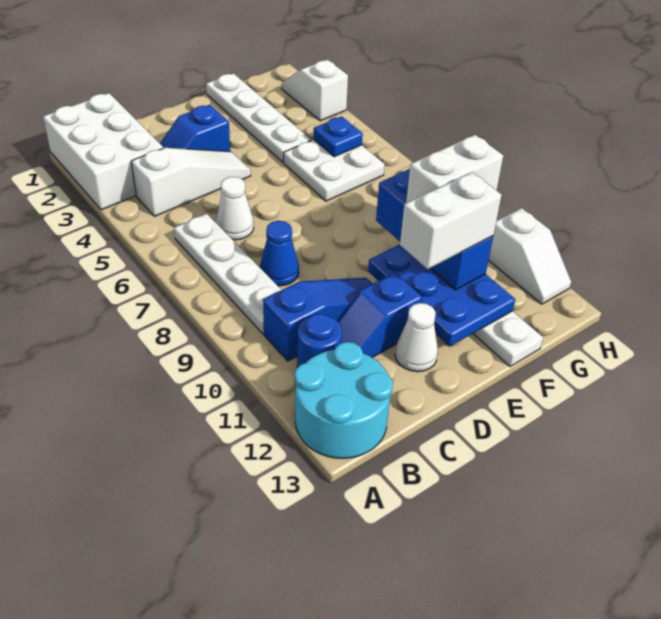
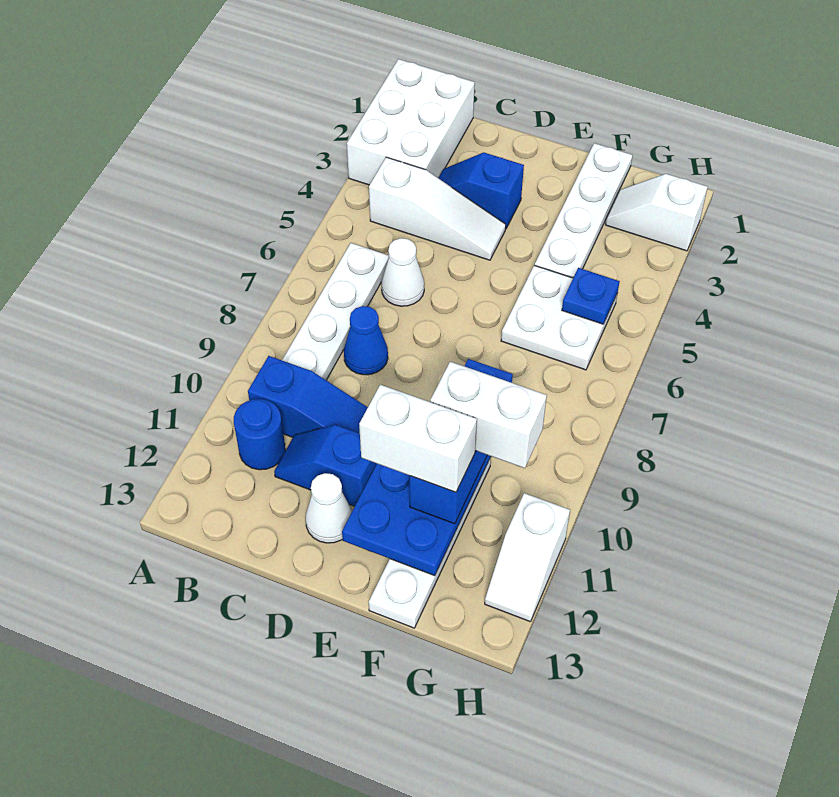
cyan 2x2 round brick [295,342,393,458] -> none
white 1x2 slope [282,60,348,121] -> white 1x2 slope turned to [606,174,708,251]

